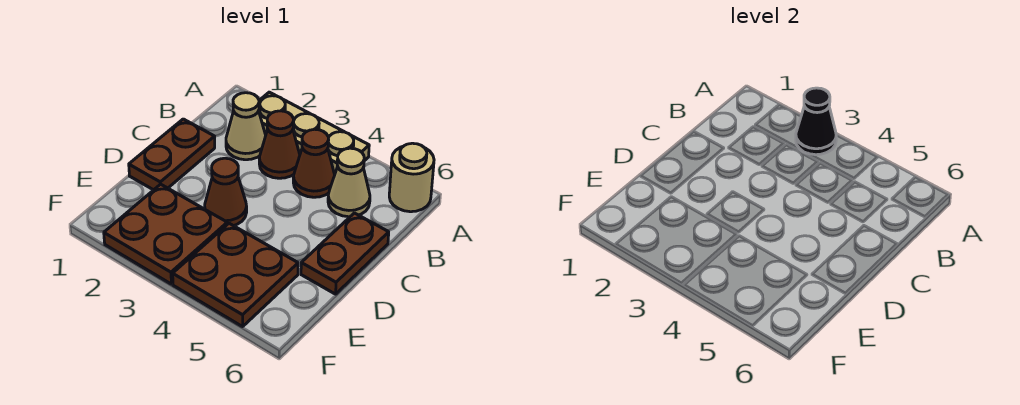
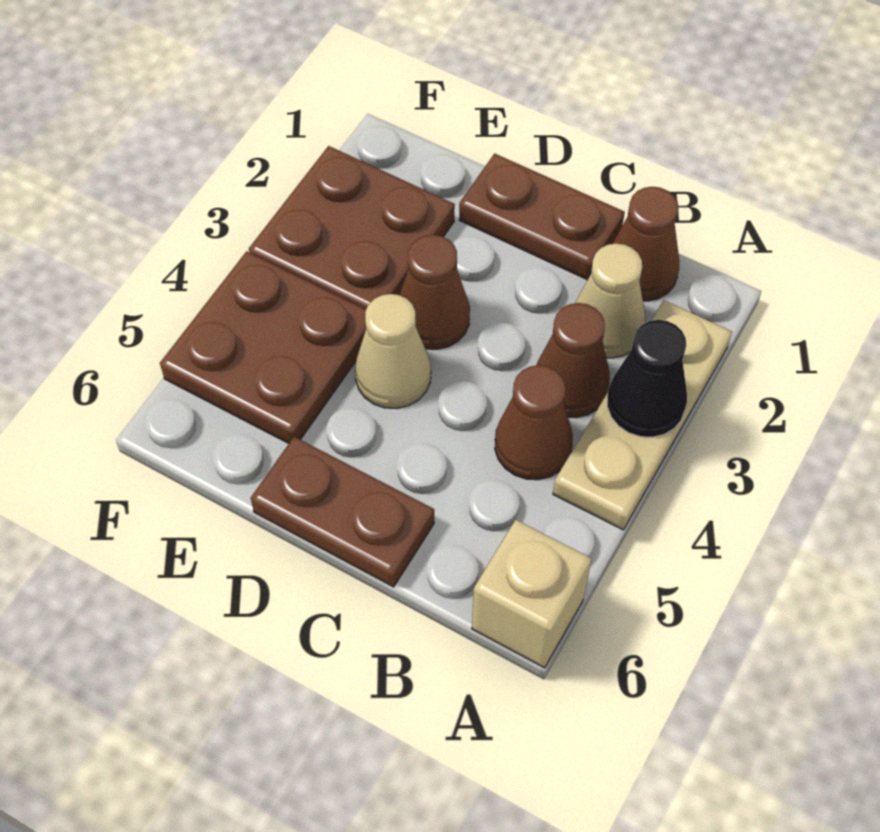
tan 1x1 round brick [389,143,434,212] -> tan 1x1 brick [472,520,591,668]
none -> brown 1x1 cone [613,187,679,301]
tan 1x1 cone [328,148,370,217] -> tan 1x1 cone moved to [355,294,431,408]

